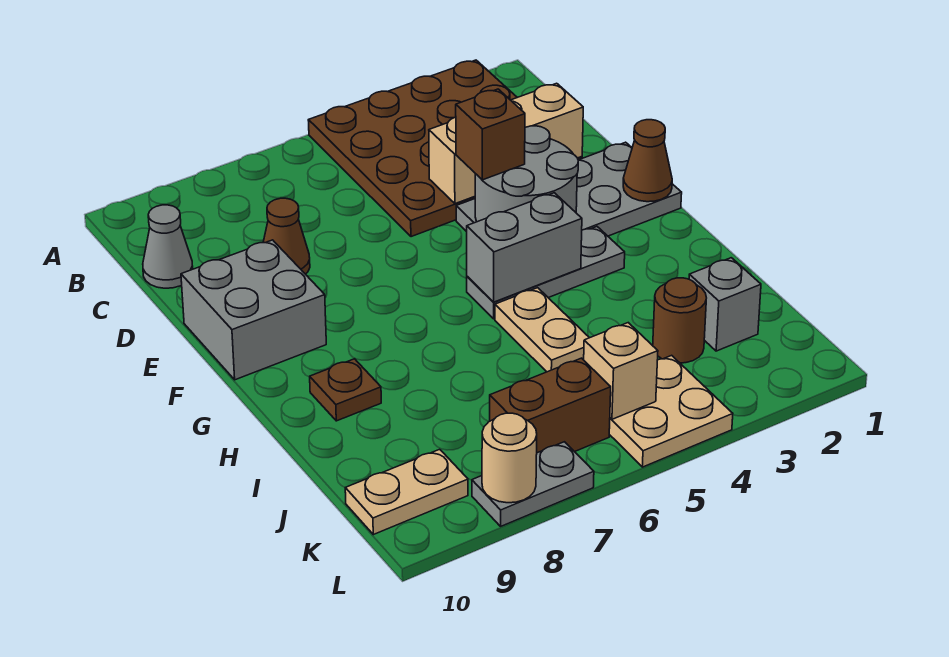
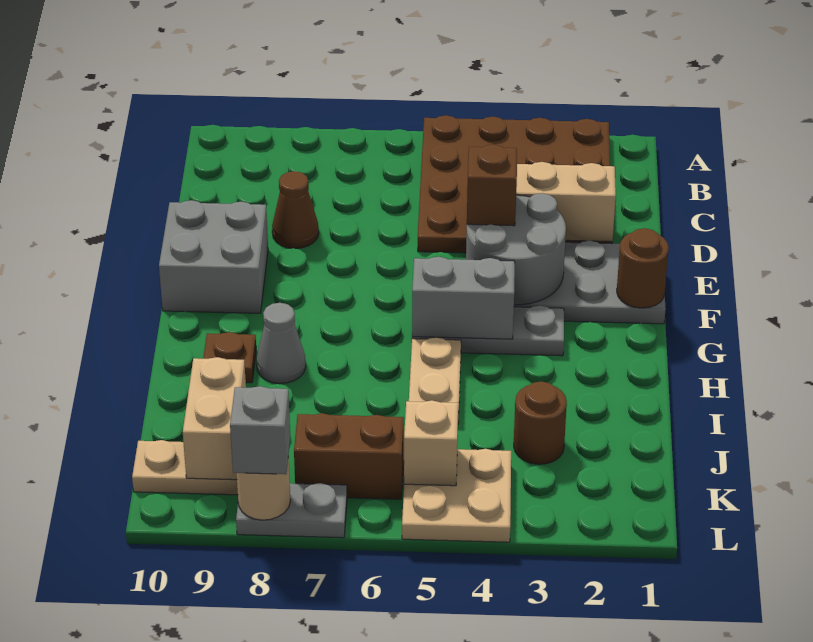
grey 1x1 cone [143,205,193,288] -> grey 1x1 cone moved to [256,303,306,384]
brown 1x1 cone [623,120,672,202] -> brown 1x1 round brick [617,228,669,308]
grey 1x1 brick [689,258,761,351] -> grey 1x1 brick moved to [230,386,290,474]
none -> tan 1x2 brick [183,357,246,480]

